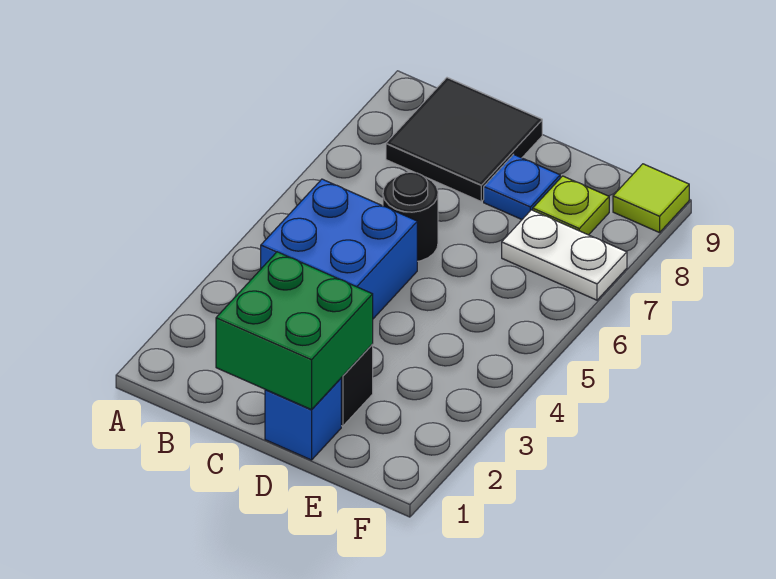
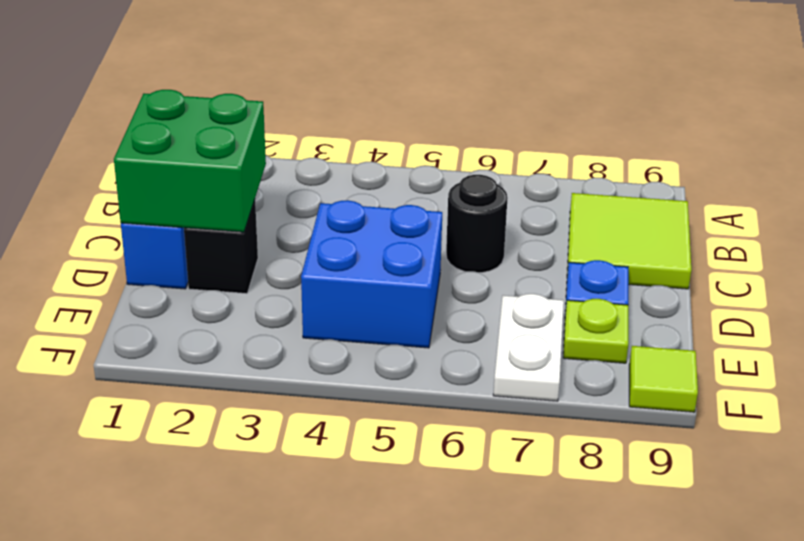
blue 2x2 brick [261,179,417,319] -> blue 2x2 brick moved to [301,200,442,348]
black 2x2 tile [386,78,542,201] -> lime 2x2 tile [567,193,691,289]

